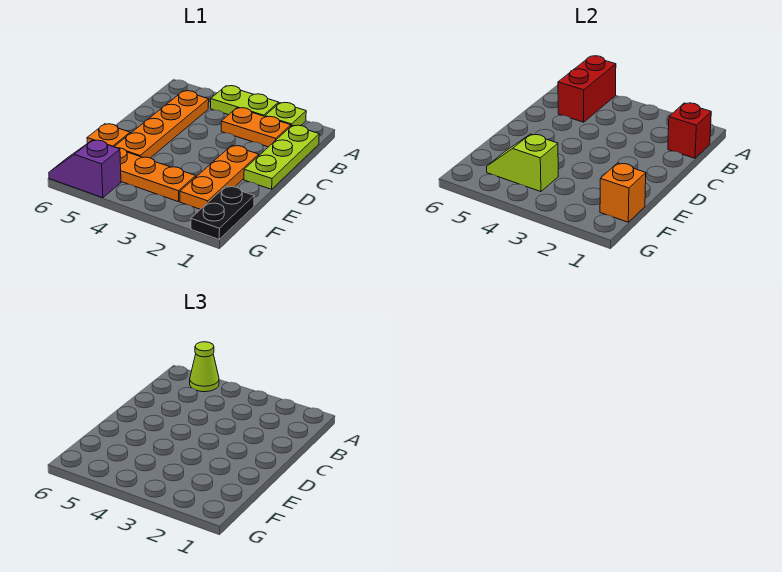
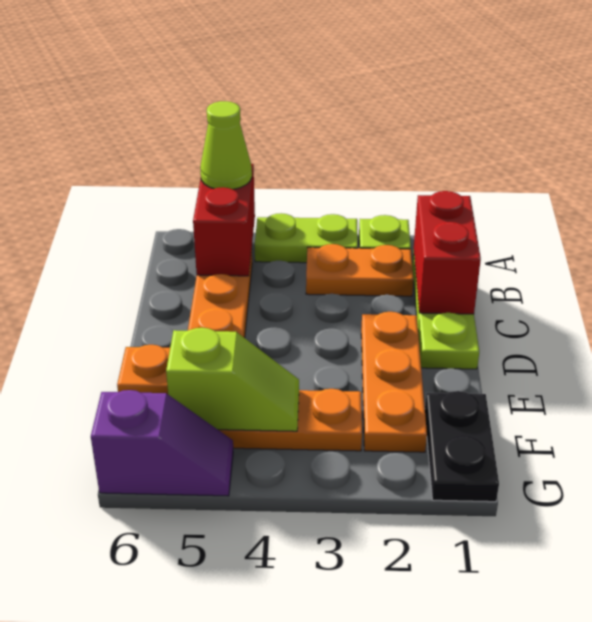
red 1x1 brick [668,103,711,158] -> red 1x2 brick [414,191,481,314]
orange 1x1 brick [600,163,646,222] -> none
lime 1x2 slope [487,134,558,192] -> lime 1x2 slope turned to [166,328,299,431]
purple 1x2 slope [49,140,121,198] -> purple 1x2 slope turned to [91,390,233,496]

